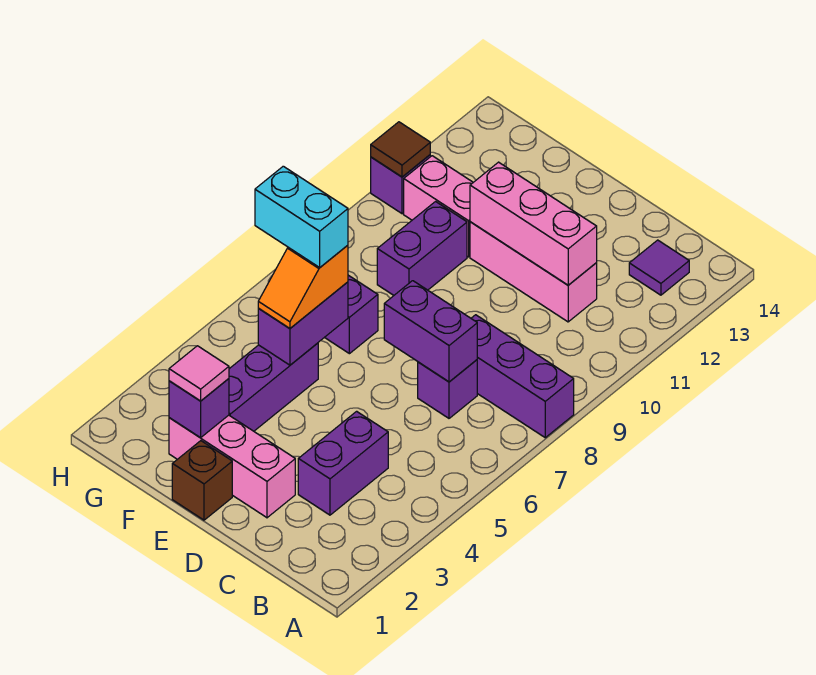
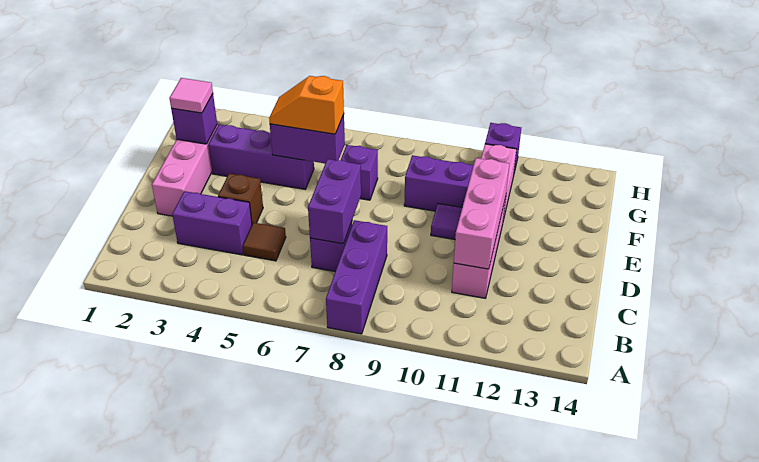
purple 1x1 tile [629,240,689,295] -> purple 1x1 tile moved to [431,204,462,240]
brown 1x1 brick [172,441,232,520] -> brown 1x1 brick moved to [218,174,263,224]
cyan 1x2 brick [255,166,348,267] -> none
brown 1x1 tile [371,122,430,177] -> brown 1x1 tile moved to [243,223,286,261]

